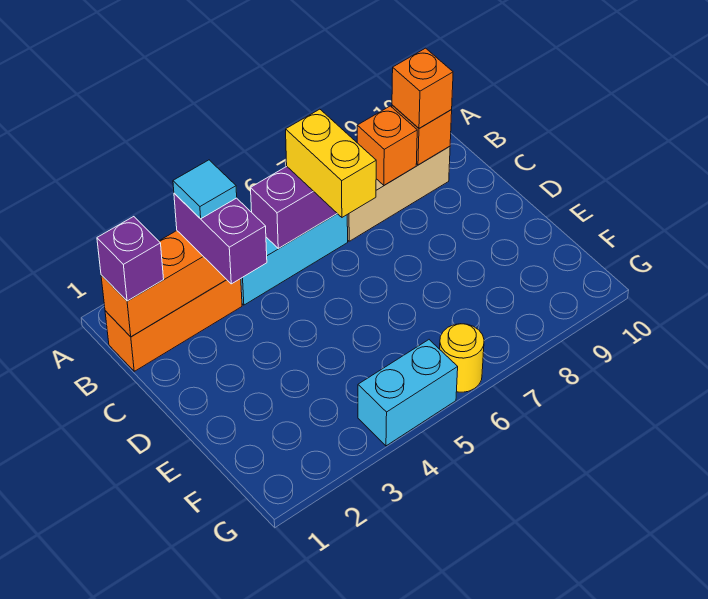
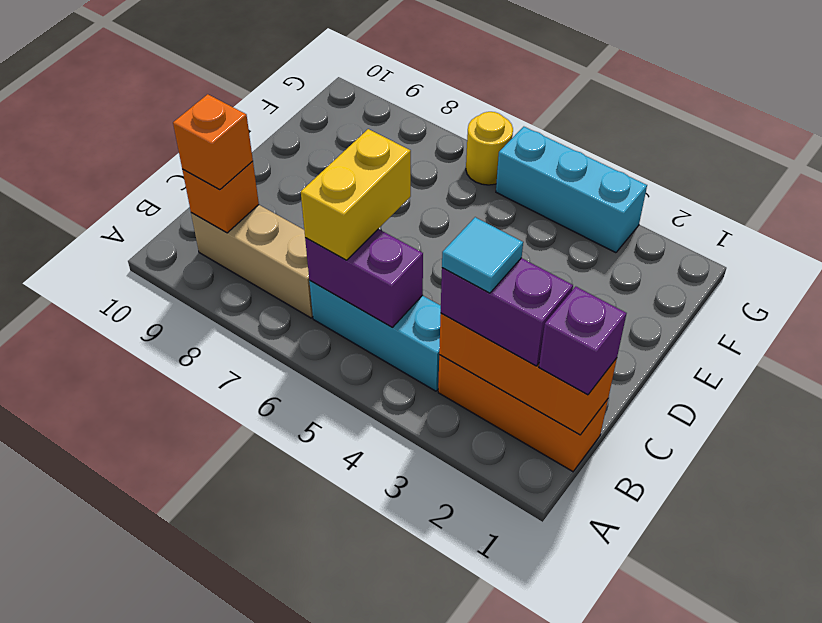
purple 1x2 brick [174,193,267,284] -> purple 1x2 brick turned to [441,258,573,366]
orange 1x1 brick [357,106,417,185] -> none
cyan 1x2 brick [358,340,458,446] -> cyan 1x3 brick [496,127,647,253]

